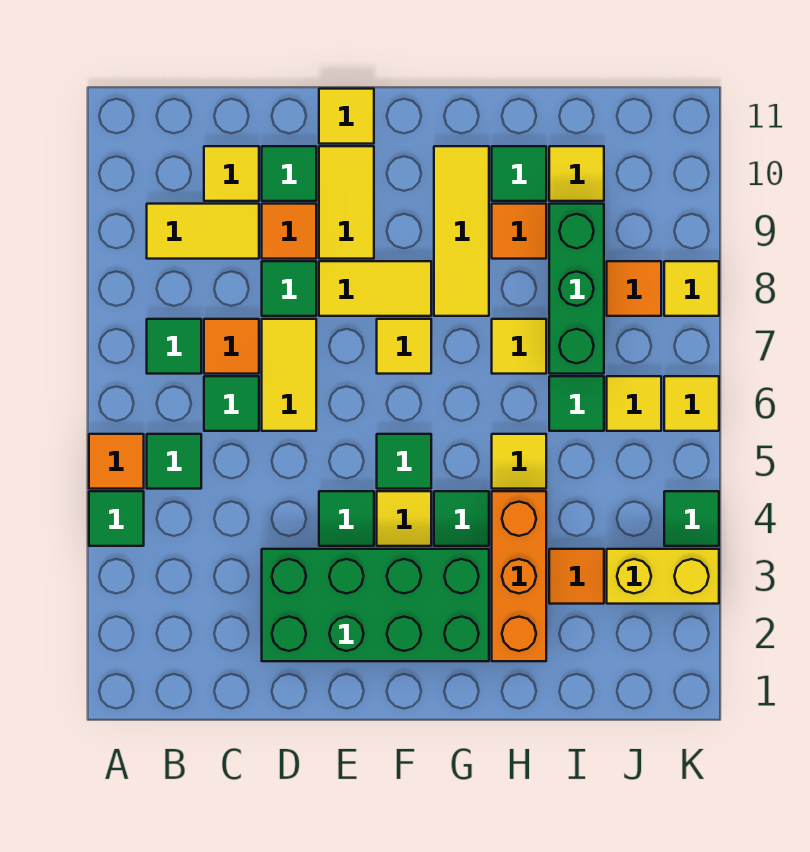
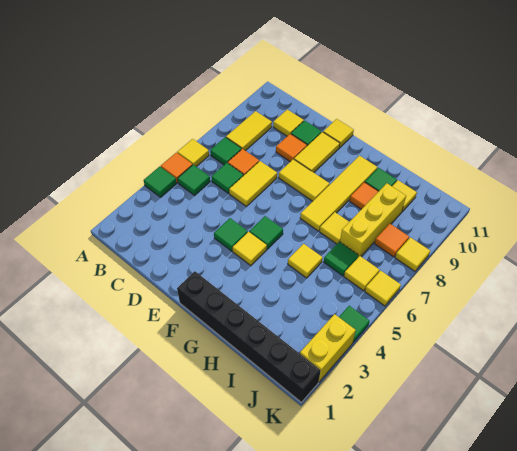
yellow 1x2 tile [147,204,259,259] -> yellow 1x2 tile turned to [226,111,272,151]
green 2x4 brick [262,549,489,661] -> none
green 1x1 tile [262,261,316,316] -> none
none -> black 1x6 brick [177,271,321,402]
yellow 1x1 tile [377,319,431,374] -> yellow 1x1 tile moved to [177,139,209,167]
green 1x1 tile [434,491,489,546] -> none
yellow 1x3 tile [434,146,489,316] -> yellow 1x4 tile [300,156,377,231]
orange 1x3 brick [492,491,546,661] -> none
orange 1x1 tile [549,549,604,604] -> none
green 1x3 brick [549,204,604,374] -> yellow 1x3 brick [340,183,406,257]
yellow 1x2 brick [607,549,719,604] -> yellow 1x2 brick turned to [300,314,356,382]

